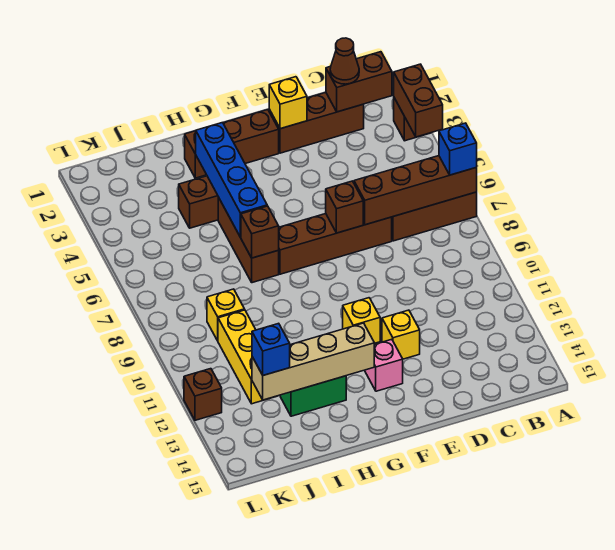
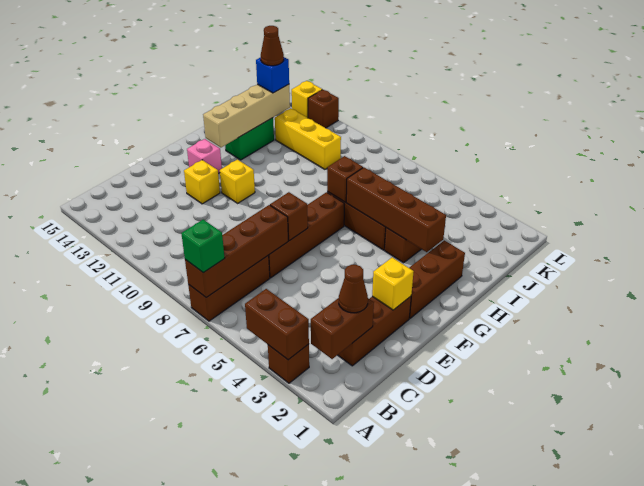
blue 1x1 brick [439,123,477,175] -> green 1x1 brick [181,220,225,273]
blue 1x4 brick [196,122,267,237] -> brown 1x4 brick [346,168,446,252]
yellow 1x1 brick [207,289,245,341] -> yellow 1x1 brick moved to [292,81,322,118]
none -> brown 1x1 cone [261,26,284,66]

